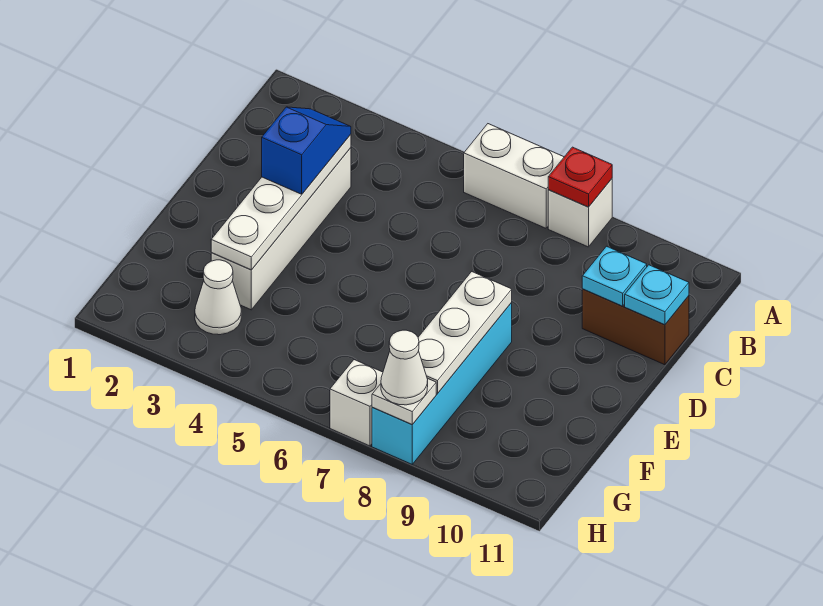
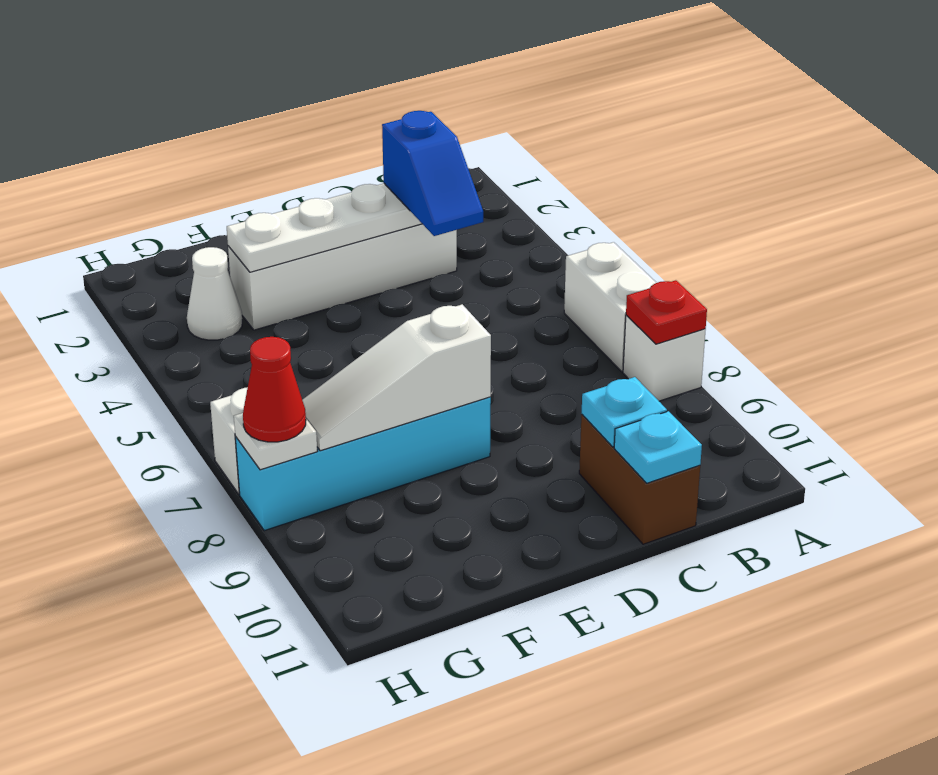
blue 1x2 slope [262,107,351,194] -> blue 1x2 slope turned to [382,111,483,236]
white 1x3 plate [418,272,512,393] -> white 1x3 slope [302,304,491,451]
white 1x1 cone [381,330,428,405] -> red 1x1 cone [243,337,306,442]

